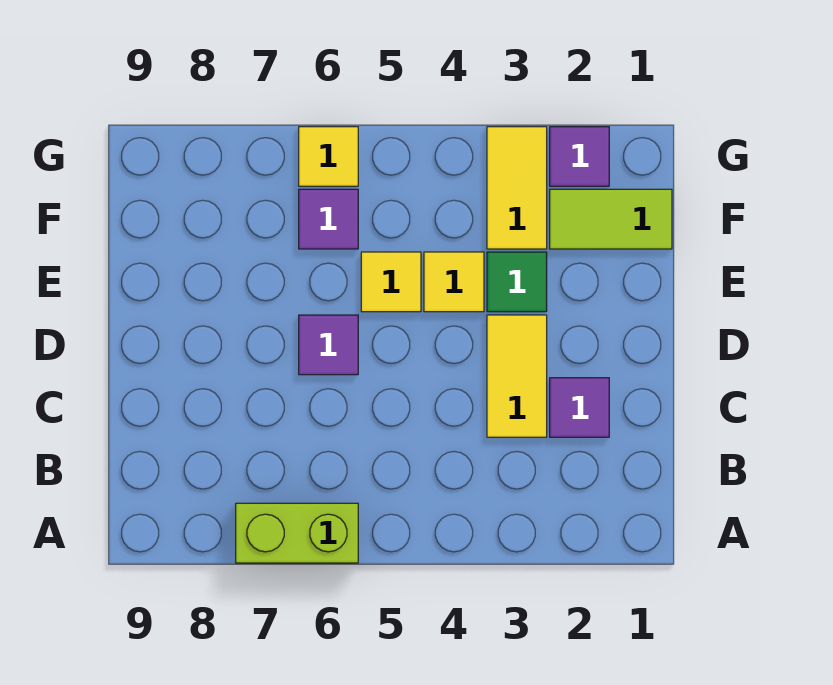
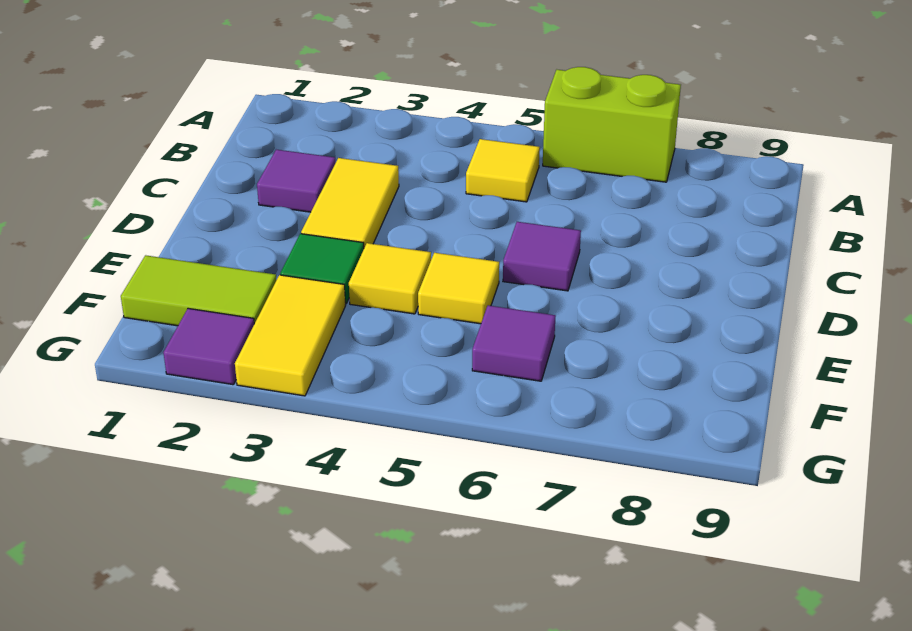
yellow 1x1 tile [299,127,358,186] -> yellow 1x1 tile moved to [466,139,540,202]

